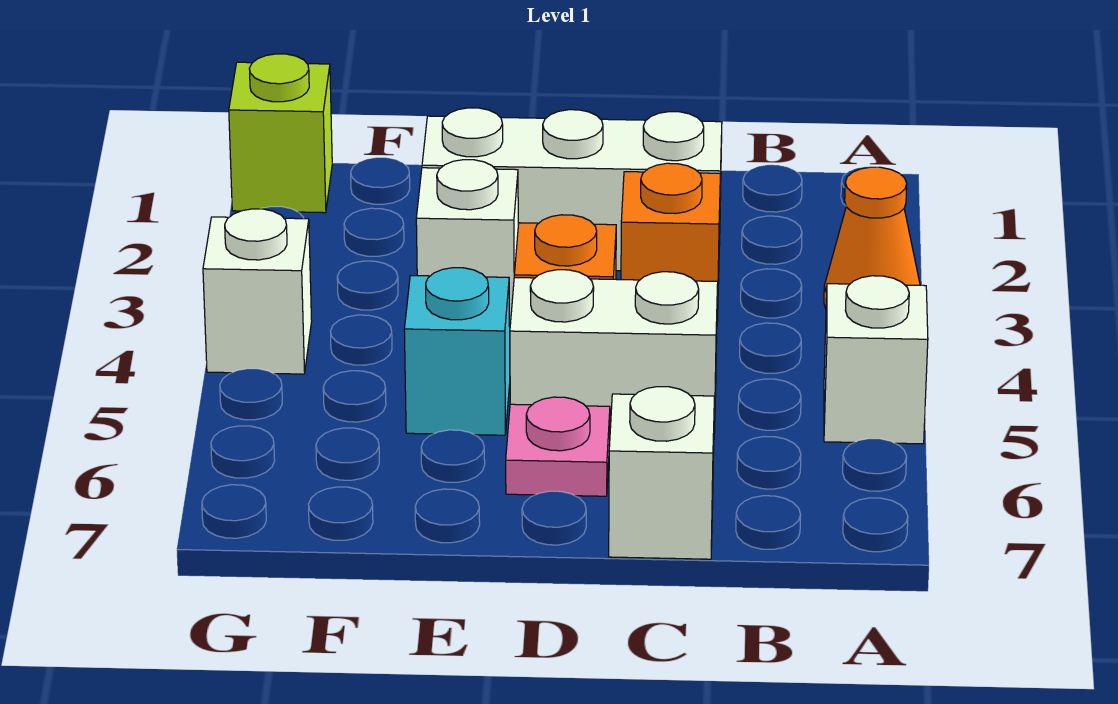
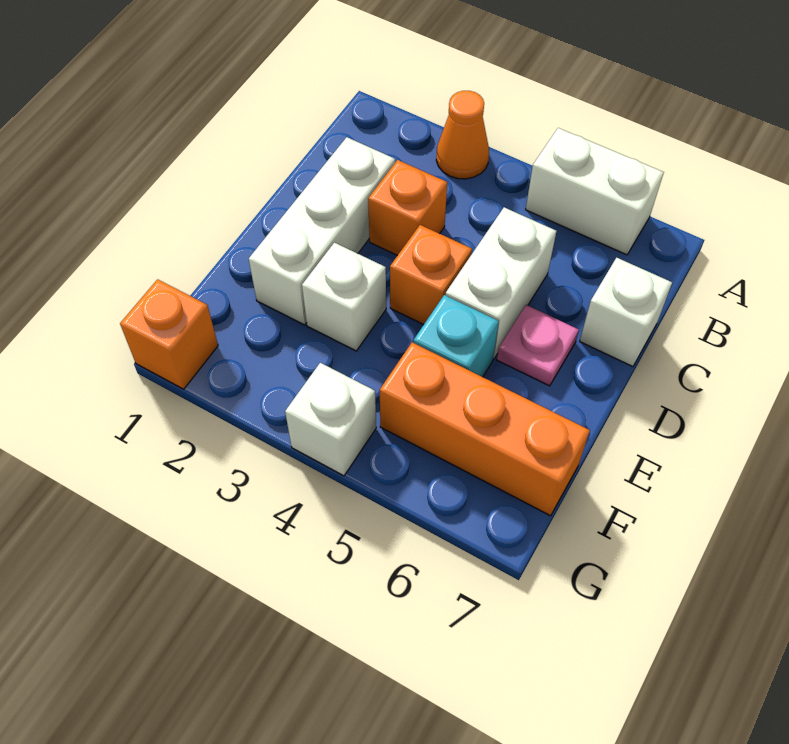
white 1x1 brick [824,276,928,444] -> white 1x2 brick [526,128,664,255]
none -> orange 1x3 brick [380,342,590,516]
lime 1x1 brick [229,54,332,213] -> orange 1x1 brick [120,279,218,389]

